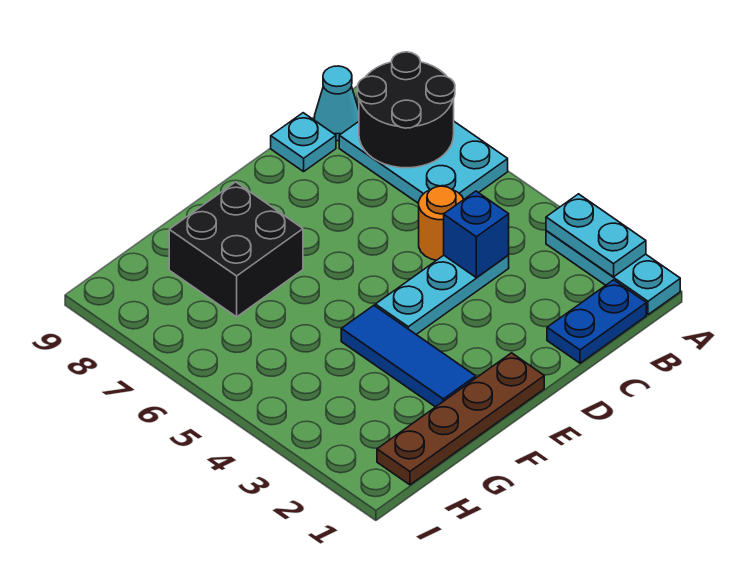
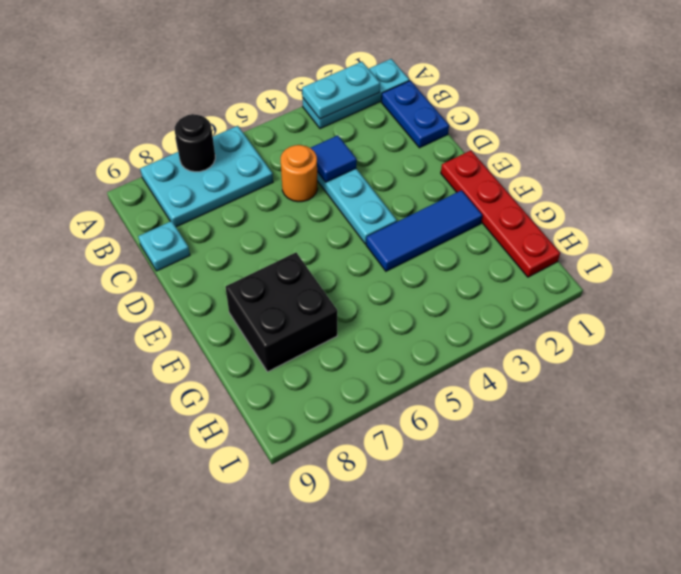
black 2x2 round brick [357,52,455,168] -> black 1x1 round brick [175,114,215,172]
cyan 1x1 cone [315,66,359,141] -> none
blue 1x1 brick [444,191,509,278] -> blue 1x1 tile [311,135,357,182]
brown 1x4 plate [377,353,544,485] -> red 1x4 plate [441,151,560,277]

